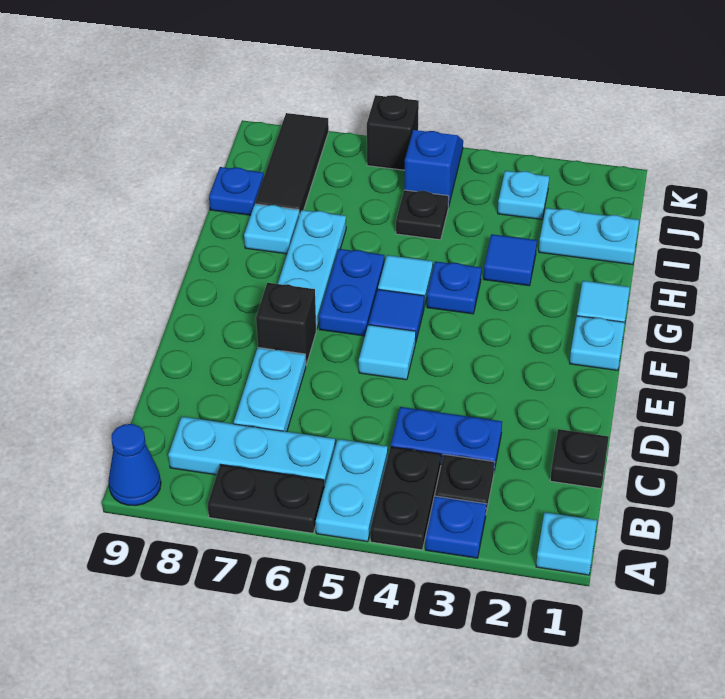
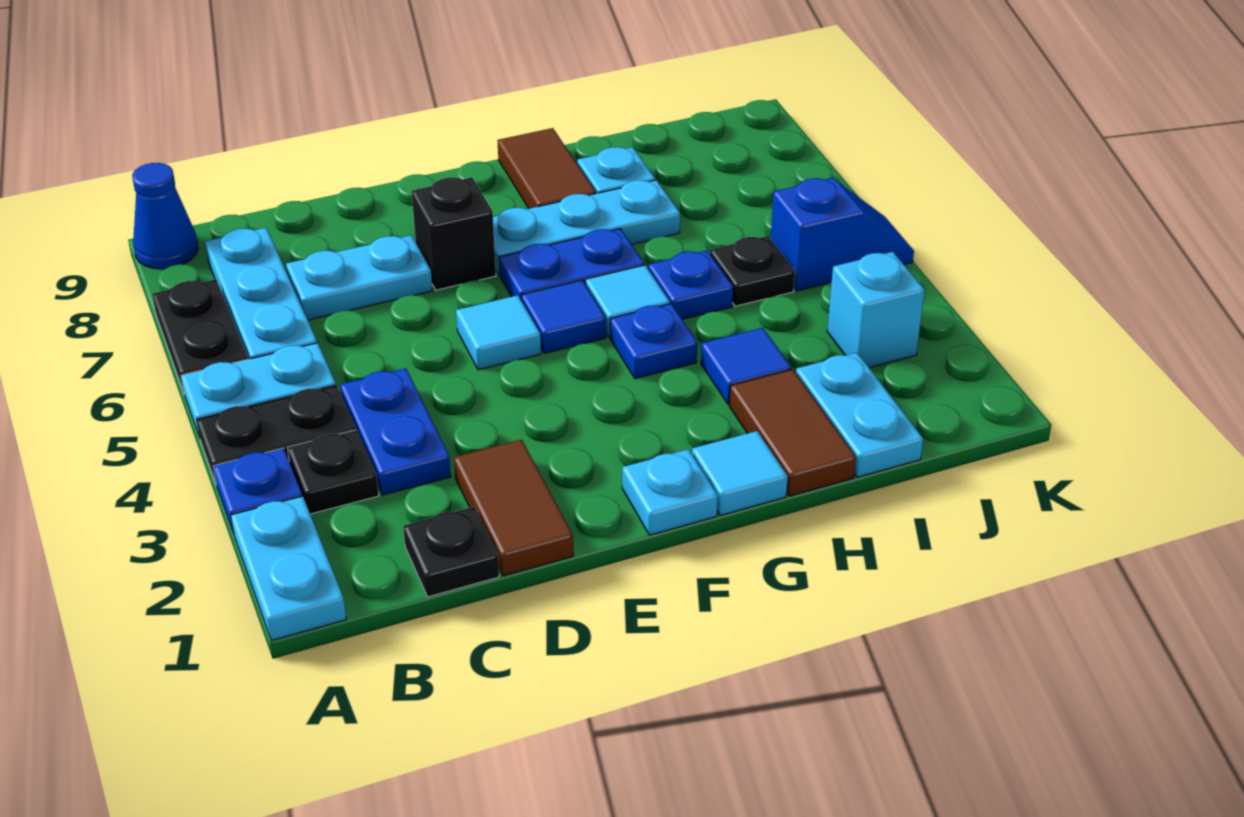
cyan 1x1 plate [536,512,597,575] -> cyan 1x2 plate [231,496,346,641]
none -> brown 1x2 tile [454,440,573,576]
none -> brown 1x2 tile [497,128,596,209]
none -> brown 1x2 tile [729,369,856,496]
black 1x3 tile [255,113,329,215] -> none
blue 1x1 plate [209,167,264,215] -> blue 1x1 plate moved to [648,251,733,319]
cyan 1x1 plate [498,171,549,219] -> cyan 1x1 brick [827,252,925,368]
black 1x1 brick [367,95,419,170] -> none

